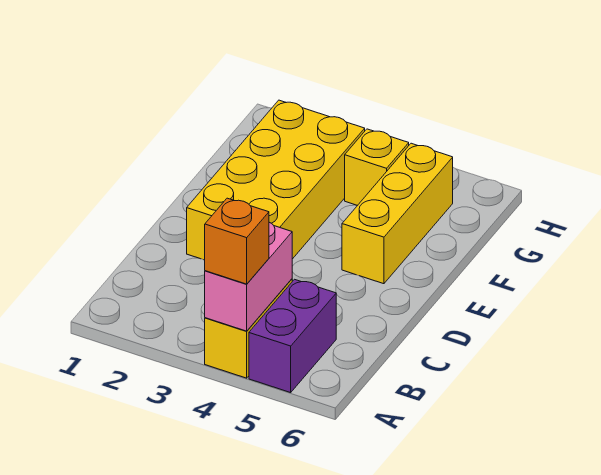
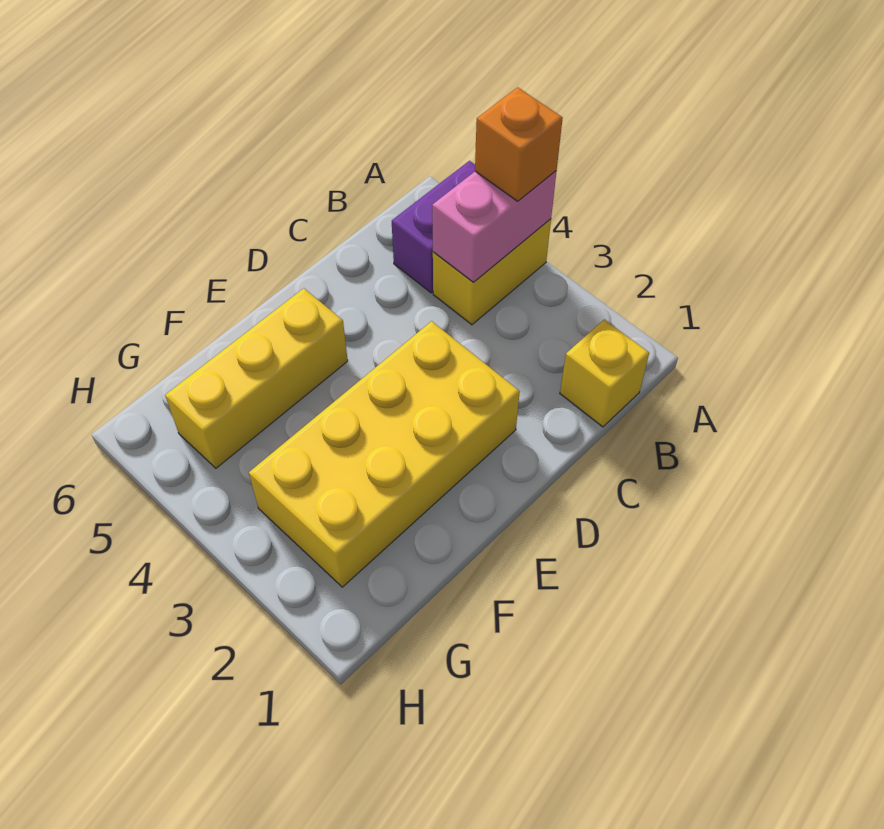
yellow 1x1 brick [345,129,409,206] -> yellow 1x1 brick moved to [560,320,649,427]

